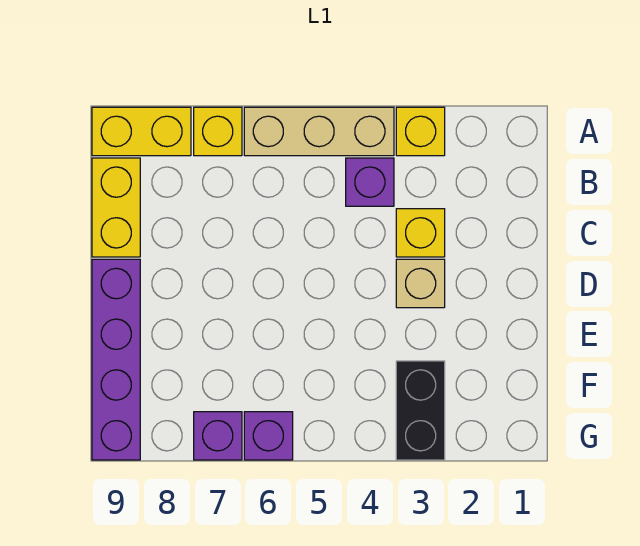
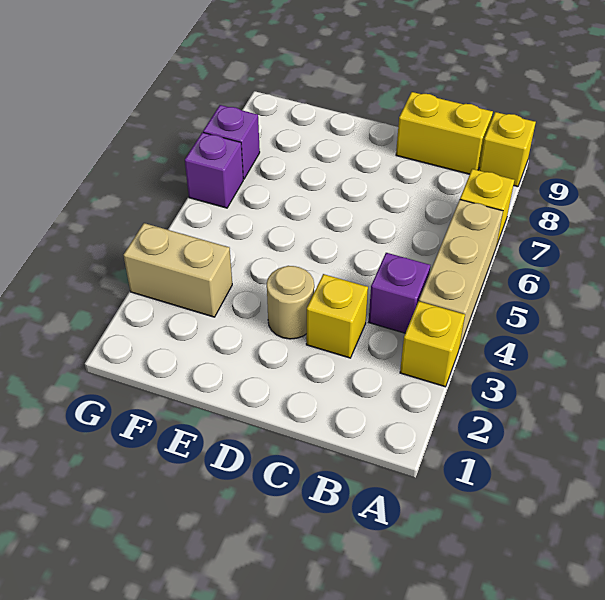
yellow 1x2 brick [92,107,191,156] -> yellow 1x1 brick [479,112,536,187]
tan 1x1 brick [396,259,445,308] -> tan 1x1 round brick [267,266,314,339]
purple 1x4 brick [92,259,140,460] -> none
black 1x2 brick [396,361,445,460] -> tan 1x2 brick [123,223,232,317]

